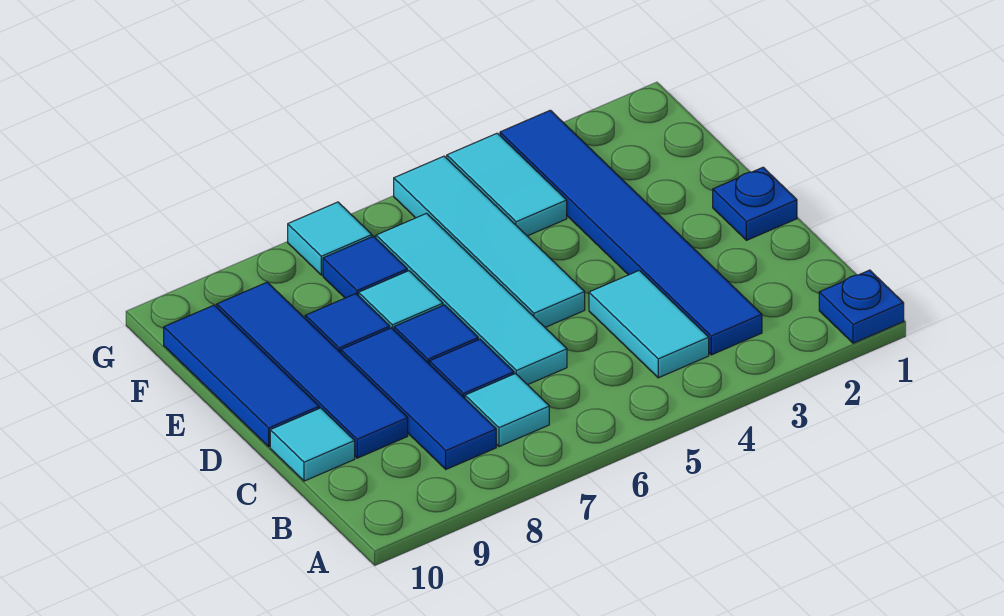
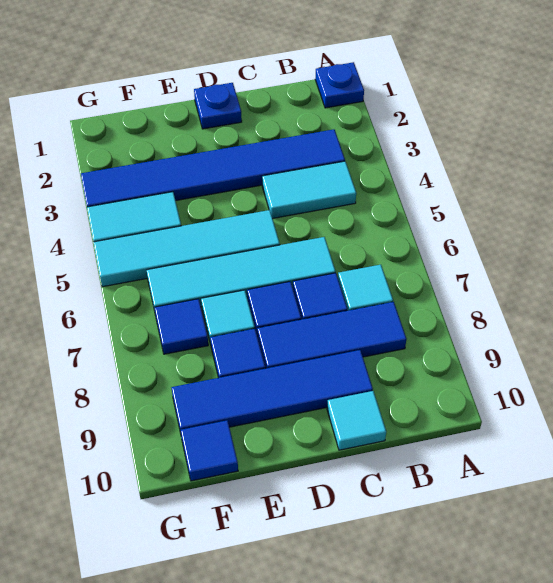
blue 1x3 tile [164,305,319,447] -> blue 1x1 tile [181,420,238,481]
cyan 1x1 tile [288,202,372,275] -> none

